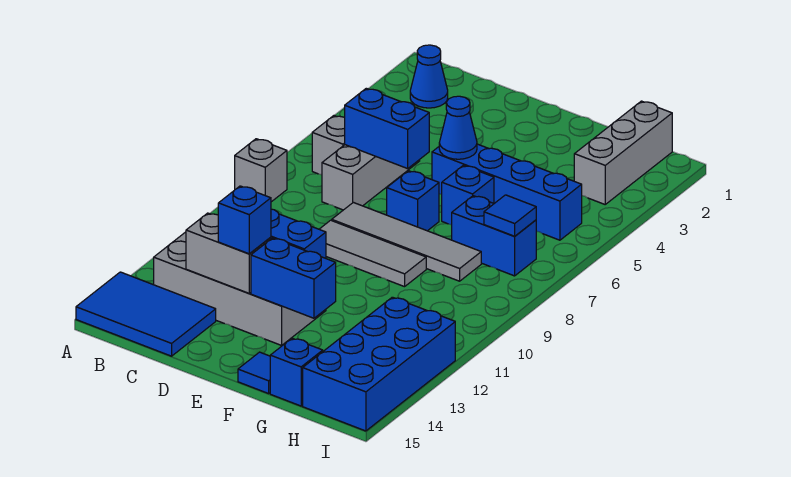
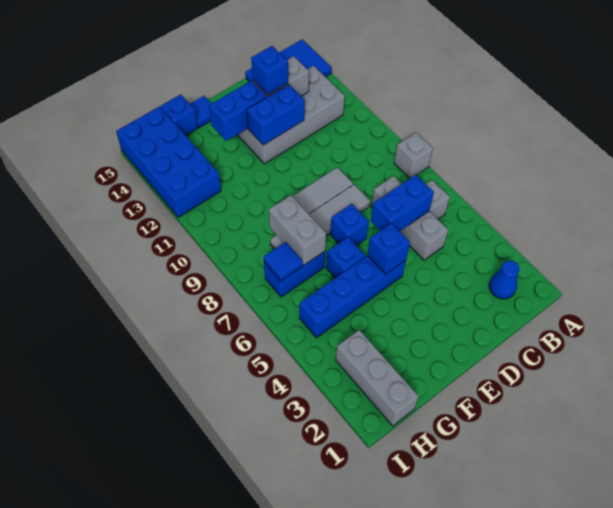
blue 1x1 cone [439,96,477,159] -> blue 1x1 brick [368,223,410,274]
none -> grey 1x2 brick [269,195,326,265]

